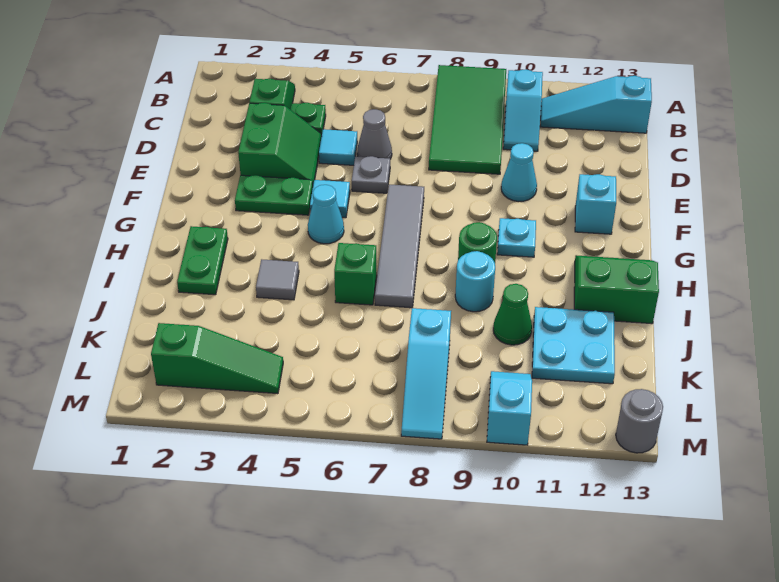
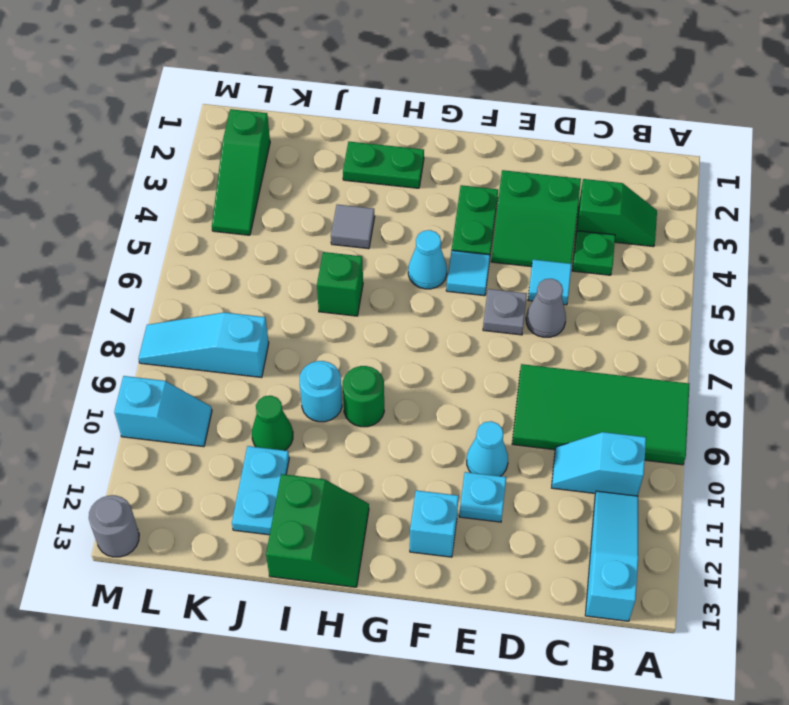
grey 1x4 tile [375,184,424,308] -> none
cyan 1x1 plate [497,218,536,257] -> cyan 1x1 plate moved to [459,472,506,522]
cyan 2x2 plate [532,307,615,384] -> cyan 1x2 plate [232,446,289,535]

